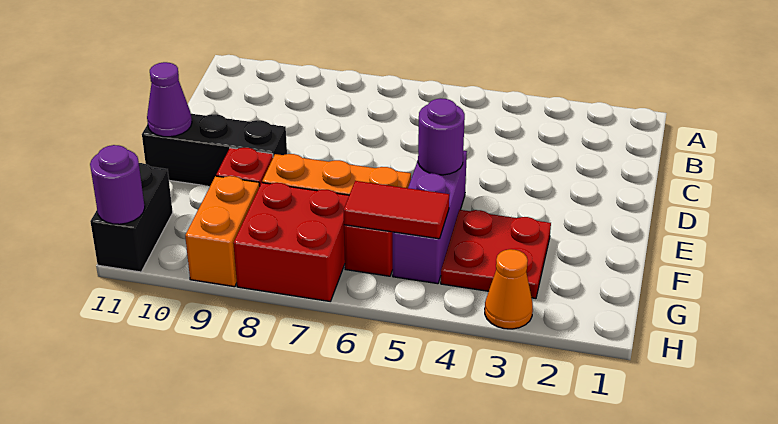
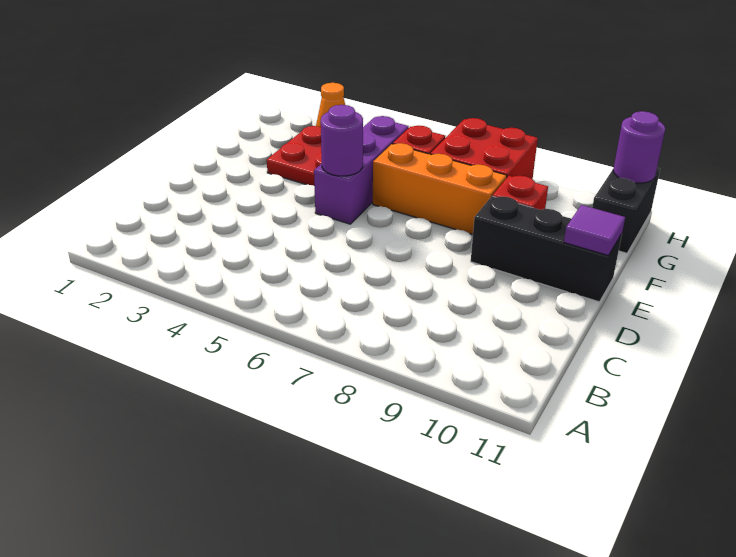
purple 1x1 cone [147,62,192,137] -> purple 1x1 tile [564,205,625,256]
red 1x2 tile [344,181,449,239] -> none
orange 1x2 brick [185,176,260,287] -> none

